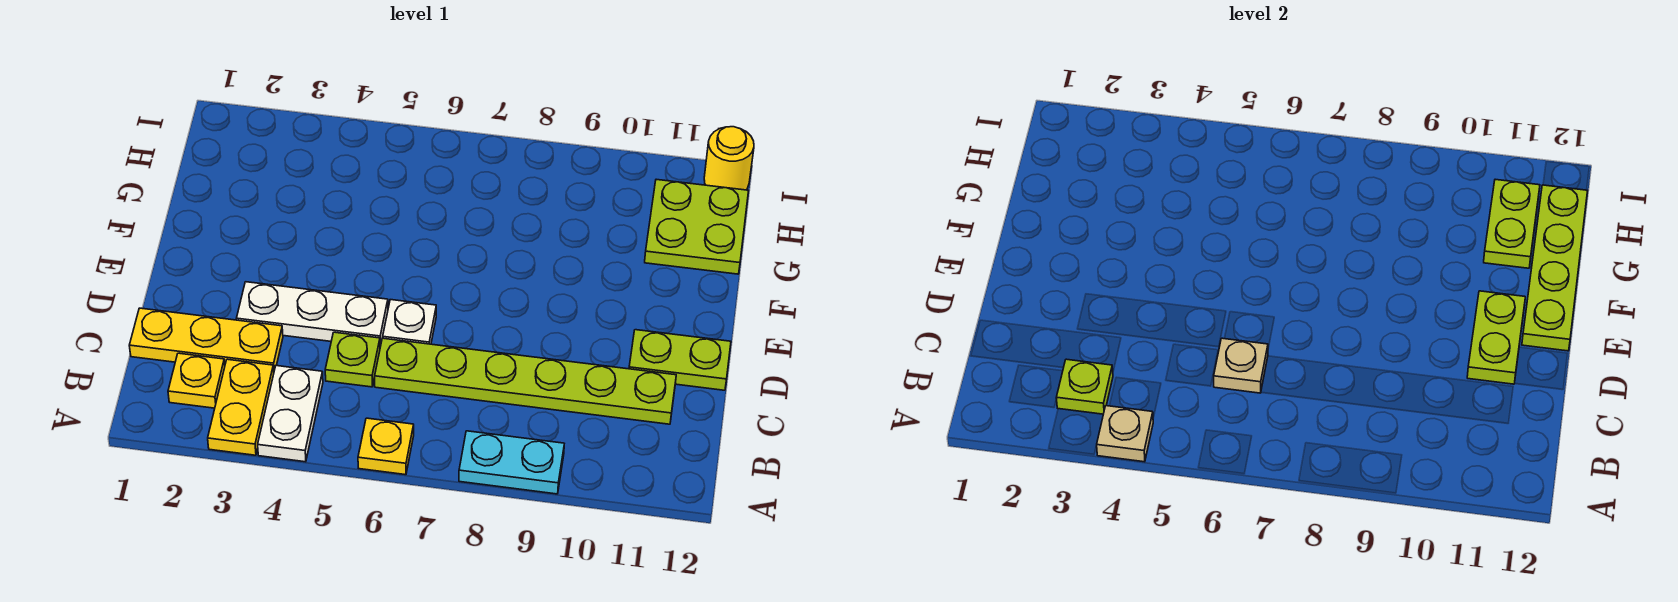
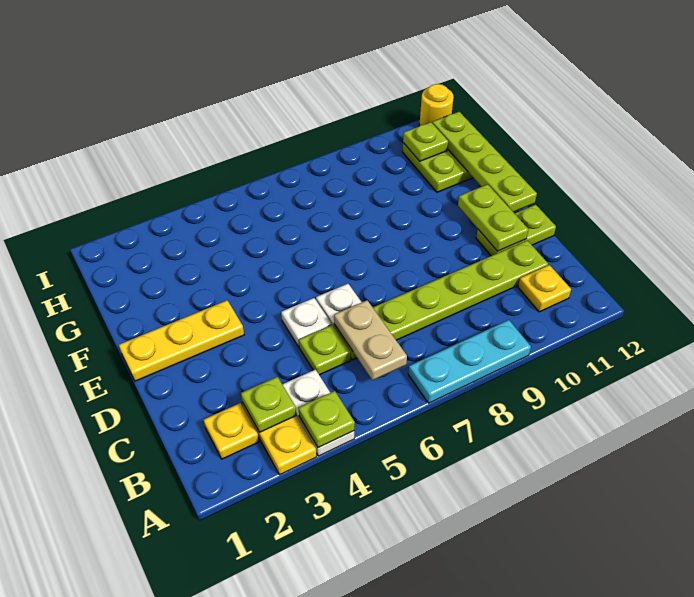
tan 1x1 plate [1096,406,1153,462] -> lime 1x1 plate [299,391,355,448]
yellow 1x1 plate [358,418,414,475] -> yellow 1x1 plate moved to [518,265,571,312]
cyan 1x2 plate [459,431,564,494] -> cyan 1x3 plate [408,320,531,403]
yellow 1x3 plate [129,308,283,370] -> yellow 1x3 plate moved to [119,300,244,381]
tan 1x1 plate [1214,338,1268,393] -> tan 1x2 plate [334,300,407,380]
white 1x3 plate [237,282,388,347] -> white 1x1 plate [281,298,332,347]
lime 1x2 plate [1484,179,1540,268] -> lime 1x1 plate [403,122,448,161]

